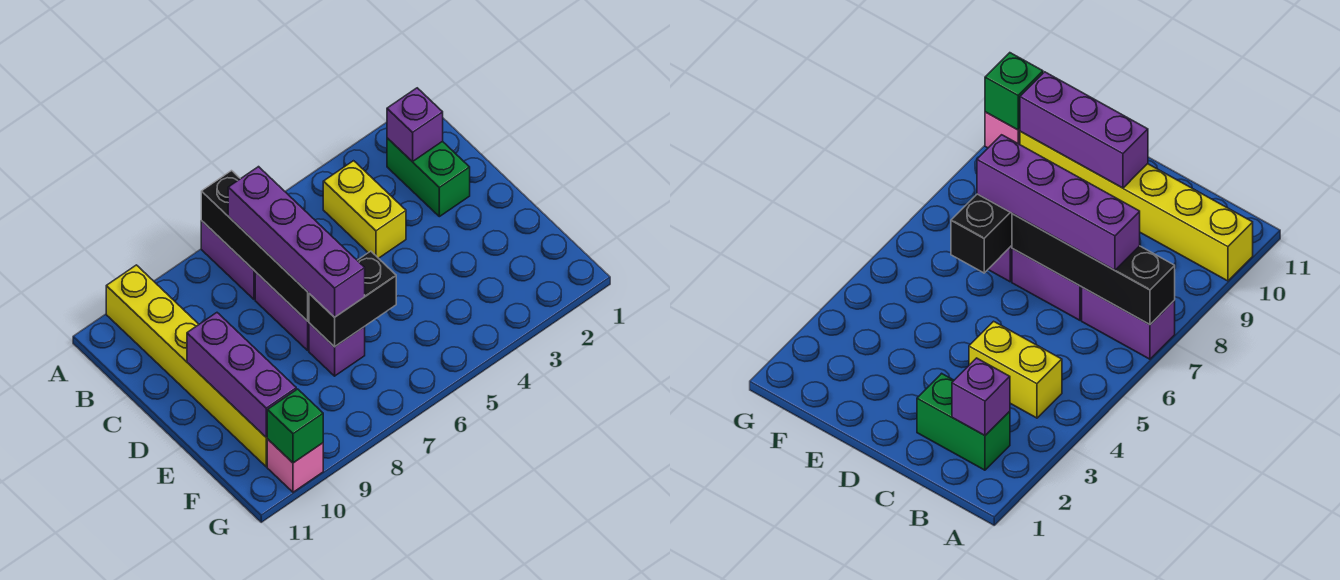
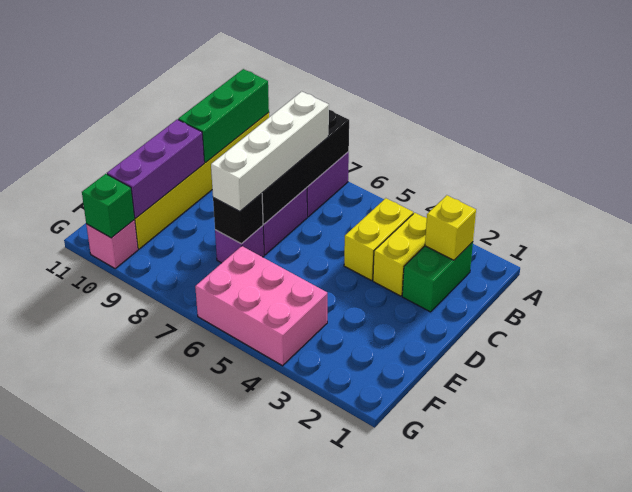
none -> green 1x3 brick [178,69,269,163]
purple 1x1 brick [387,88,443,162] -> yellow 1x1 brick [425,195,476,260]
none -> yellow 1x2 brick [373,213,427,296]
purple 1x4 brick [228,167,365,317] -> white 1x4 brick [211,91,329,212]
black 1x2 brick [309,251,396,347] -> black 1x1 brick [213,194,263,244]
none -> pink 2x3 brick [195,246,327,366]

